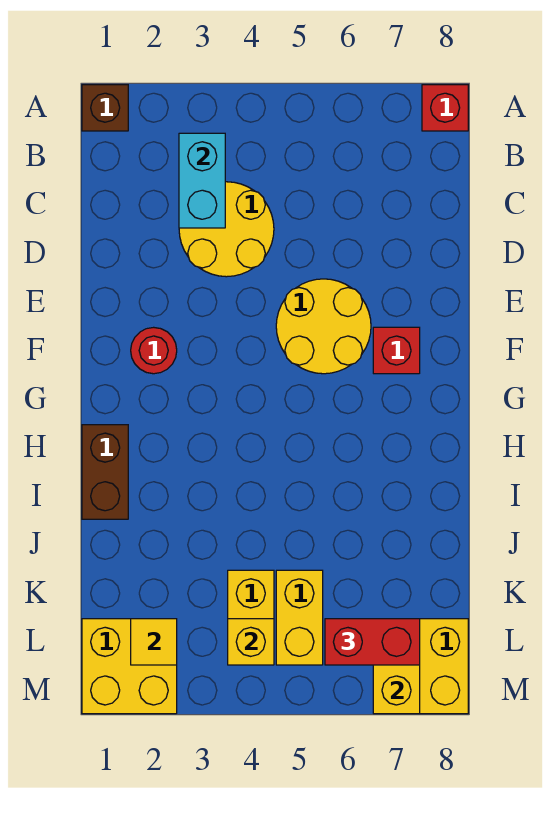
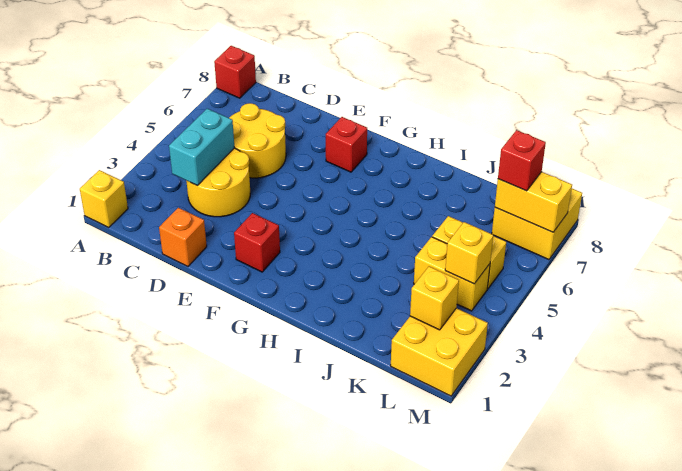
brown 1x1 brick [82,85,128,131] -> yellow 1x1 brick [80,170,128,228]
cyan 1x2 brick [179,133,225,228] -> cyan 1x2 brick turned to [169,109,235,185]
none -> orange 1x1 brick [159,208,207,266]
yellow 2x2 round brick [276,279,371,374] -> yellow 2x2 round brick moved to [229,103,286,178]
red 1x1 round brick [131,327,177,374] -> red 1x1 brick [234,213,280,272]
brown 1x2 brick [82,425,128,519] -> none
yellow 1x1 tile [131,619,177,665] -> yellow 1x1 brick [410,266,459,330]
red 1x2 brick [325,619,420,665] -> red 1x1 brick [498,130,546,191]

